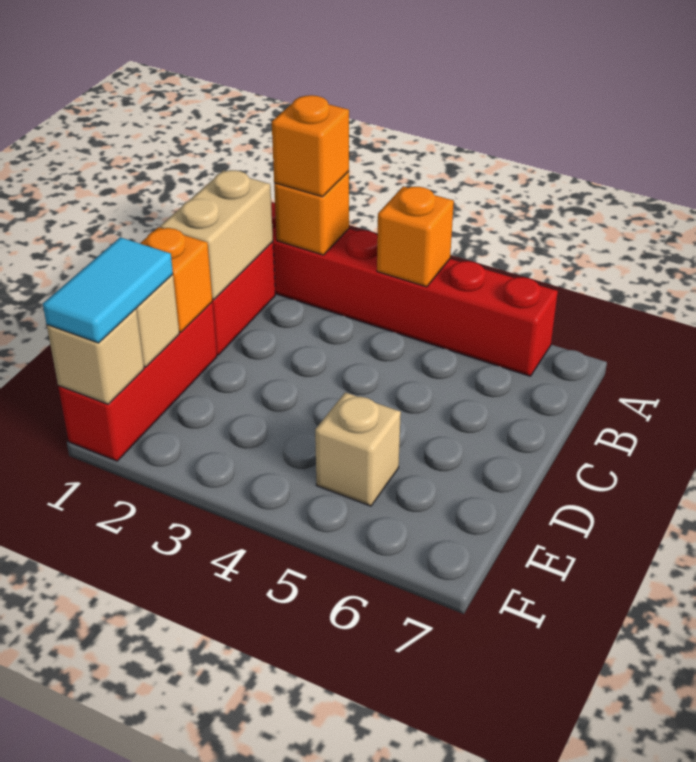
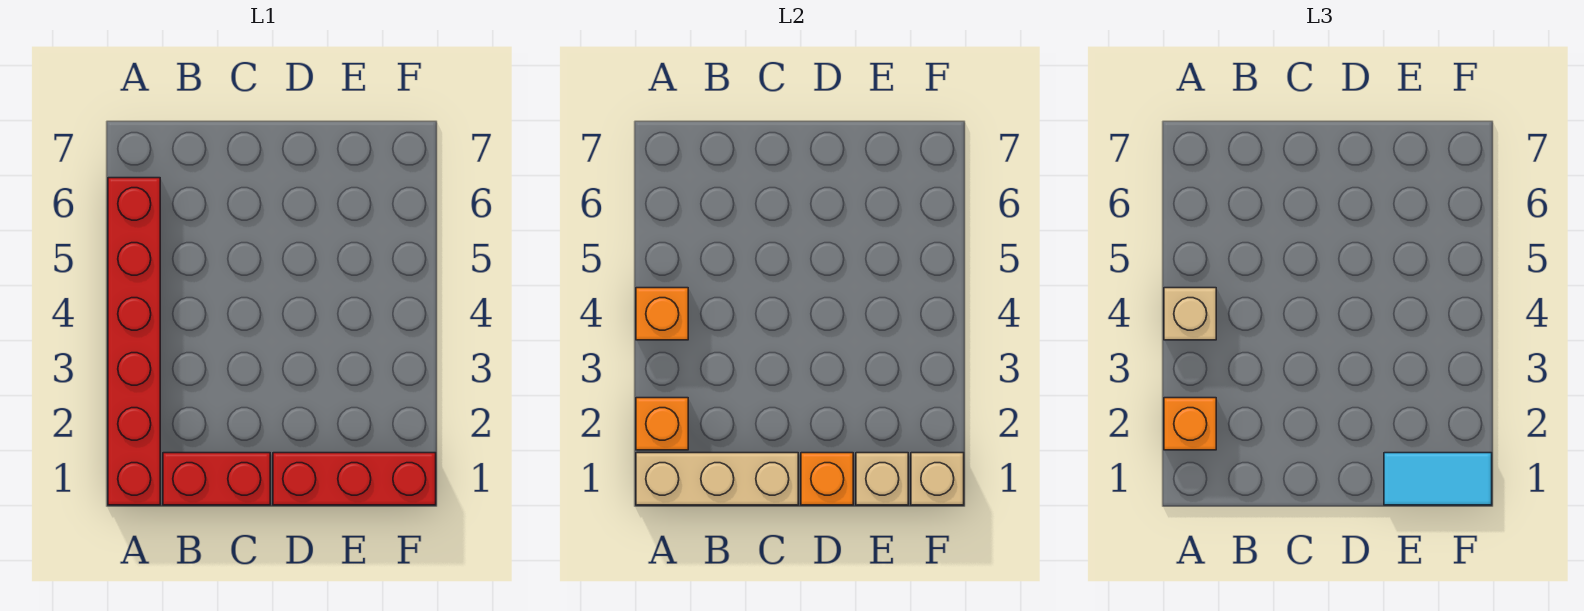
tan 1x2 brick [160,170,273,300] -> tan 1x3 brick [636,453,798,505]
tan 1x1 brick [315,392,401,506] -> tan 1x1 brick moved to [1164,288,1216,340]

